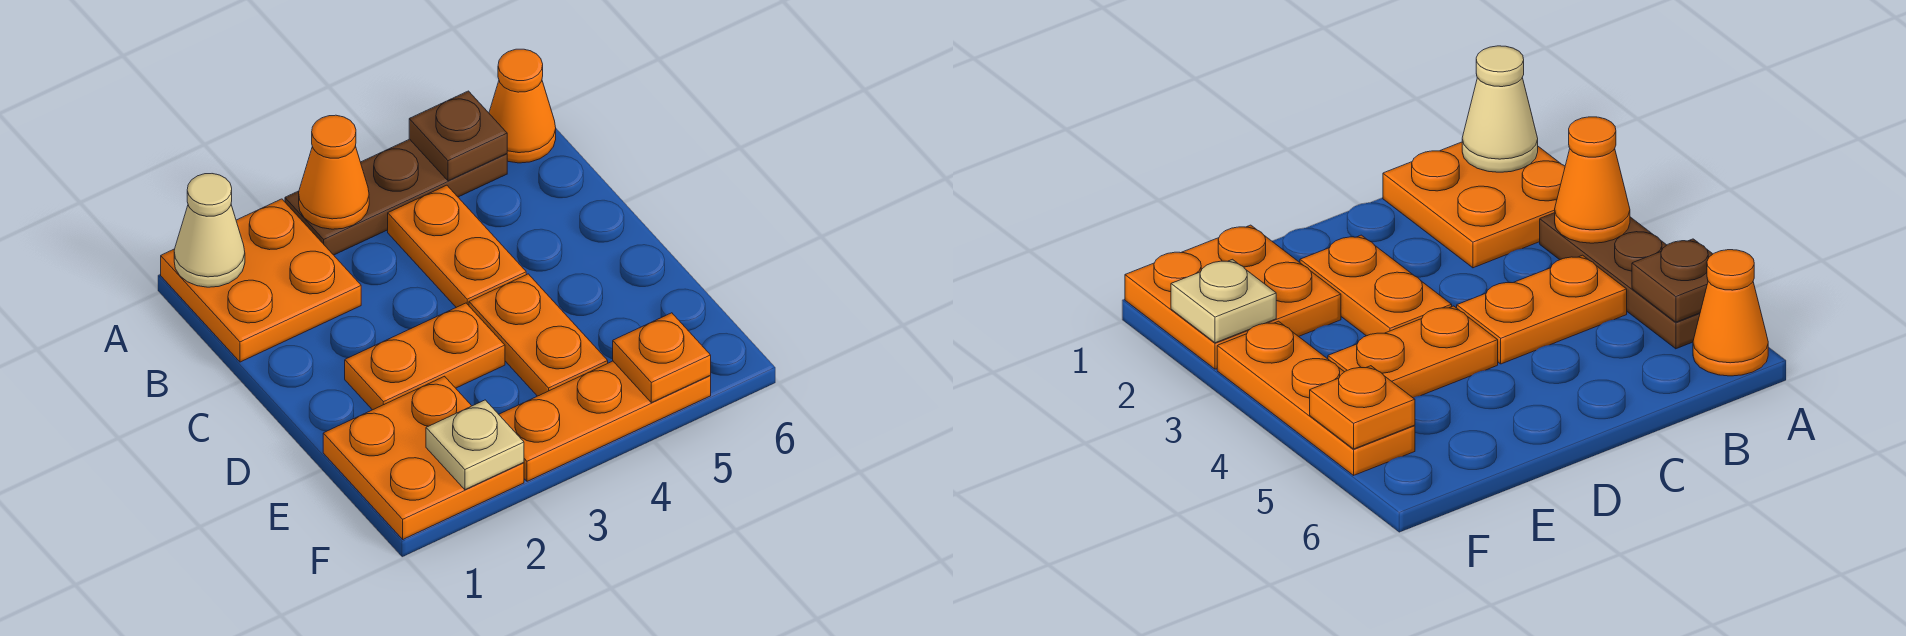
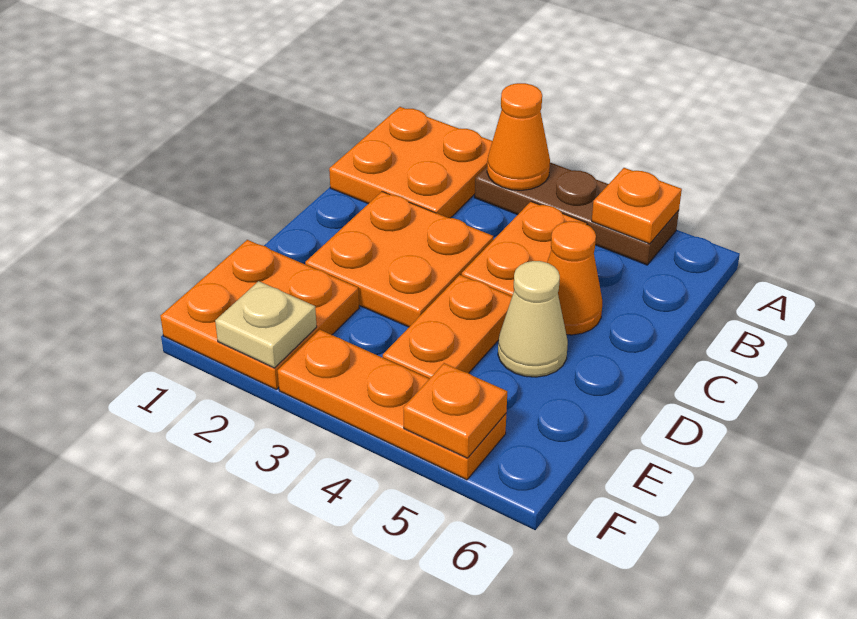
tan 1x1 cone [174,174,245,287] -> tan 1x1 cone moved to [498,261,568,377]
brown 1x1 plate [409,91,507,181] -> orange 1x1 plate [592,168,682,244]
orange 1x1 cone [489,49,556,163] -> orange 1x1 cone moved to [547,221,602,335]
orange 1x2 plate [345,303,505,410] -> orange 2x2 plate [305,192,493,327]

